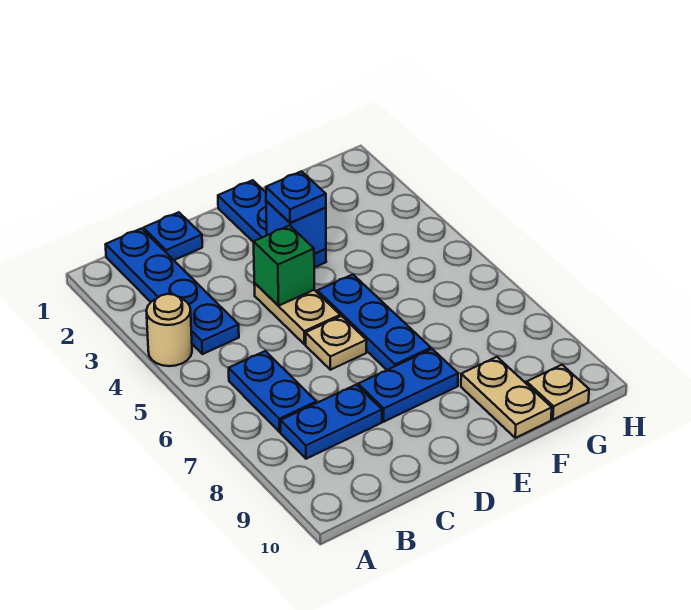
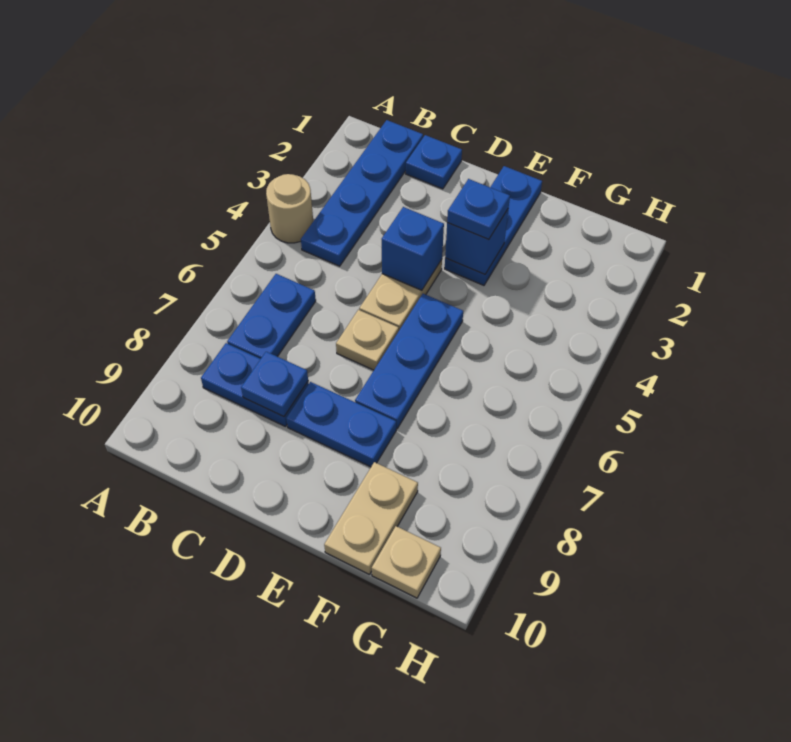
none -> blue 1x1 plate [241,352,308,417]
green 1x1 brick [254,226,314,306] -> blue 1x1 brick [382,207,444,290]

